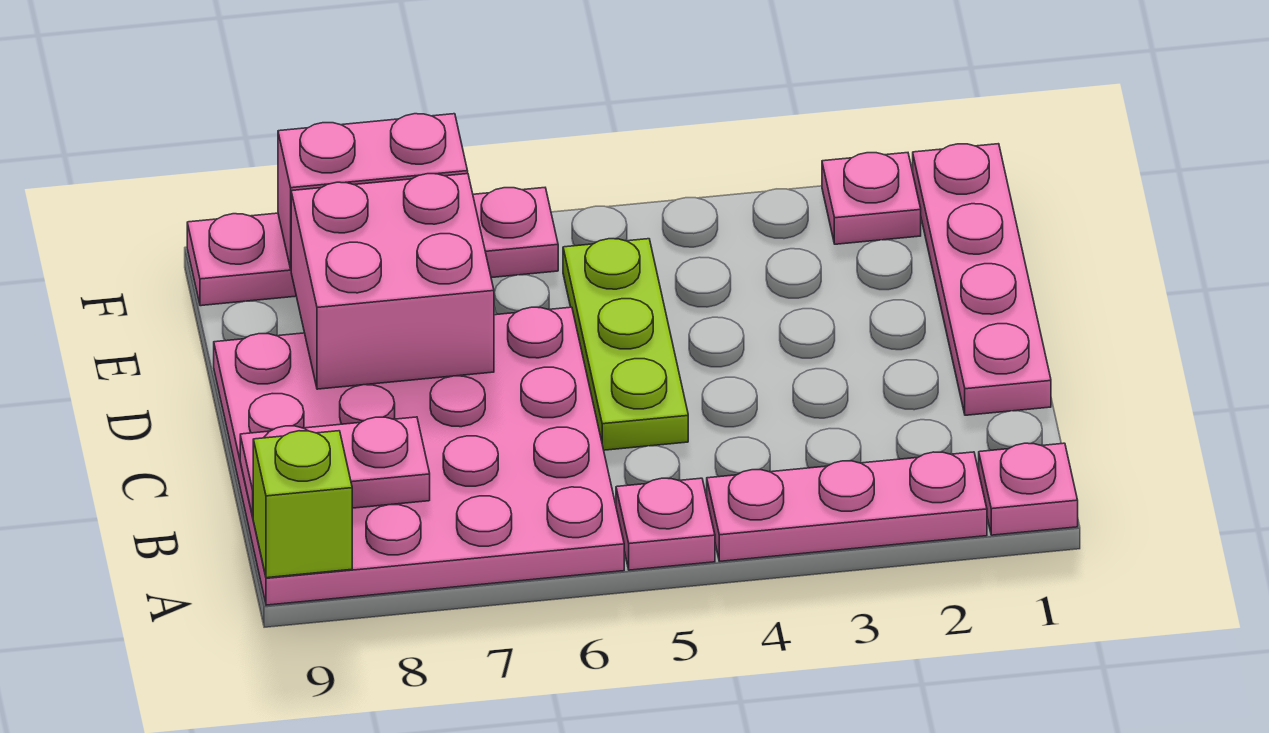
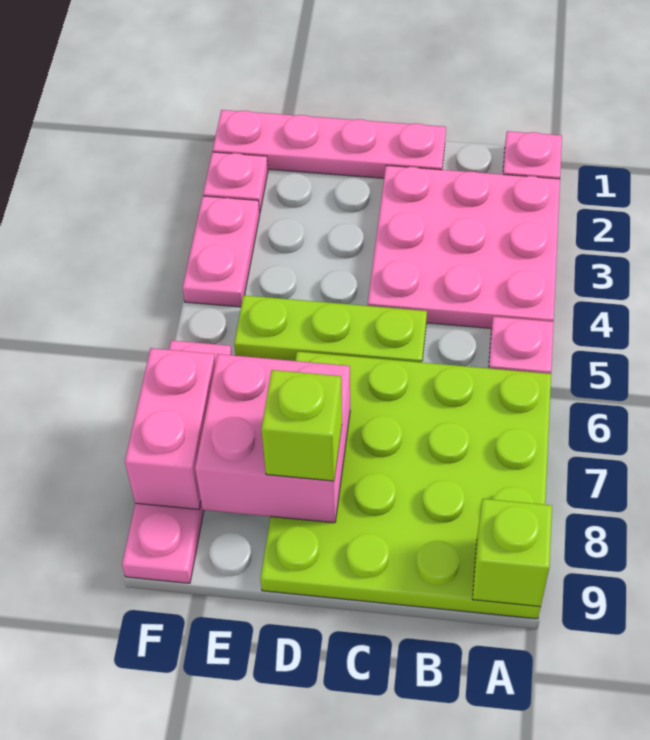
pink 1x3 plate [707,452,987,561] -> pink 3x3 plate [368,165,560,329]
pink 4x4 plate [214,307,624,605] -> lime 4x4 plate [261,352,551,619]
pink 1x2 plate [240,417,430,517] -> pink 1x2 plate moved to [183,196,260,307]
none -> lime 1x1 brick [261,370,342,481]

